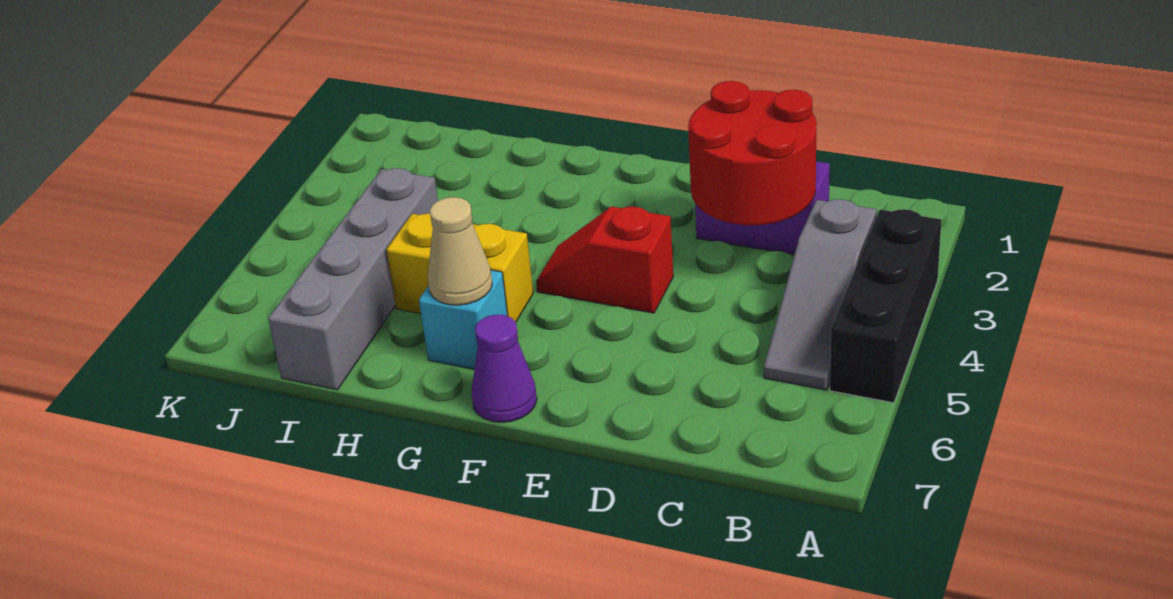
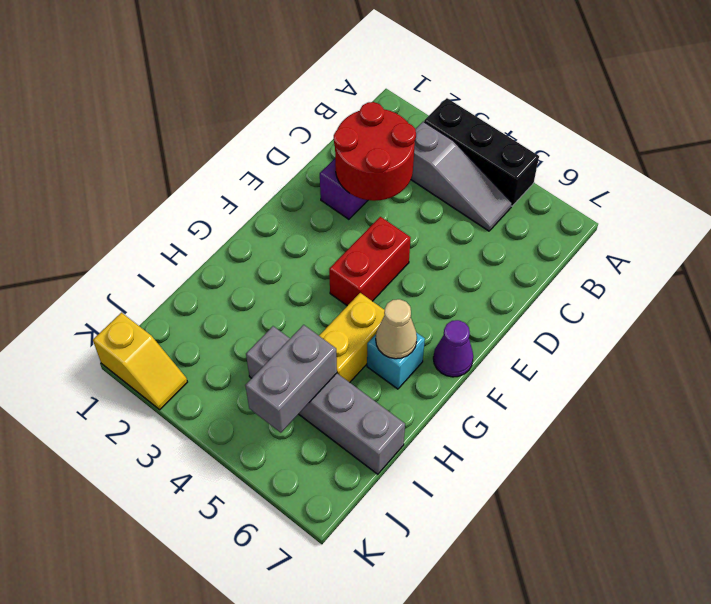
red 1x2 slope [536,207,673,313] -> red 1x2 brick [329,217,411,306]
none -> grey 1x2 brick [245,325,337,433]
none -> yellow 1x2 slope [93,313,187,410]

